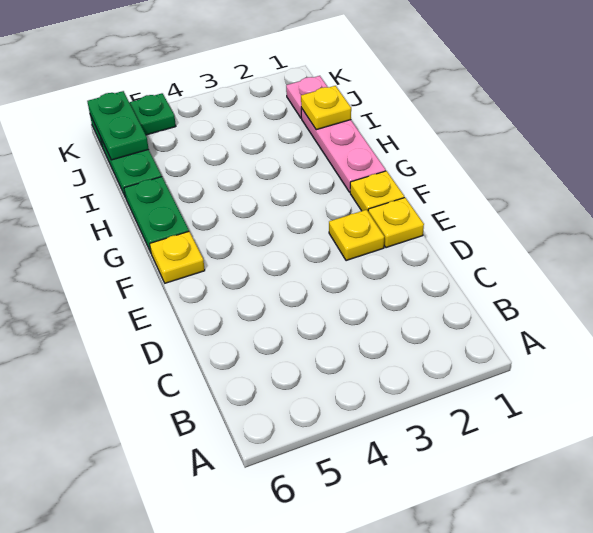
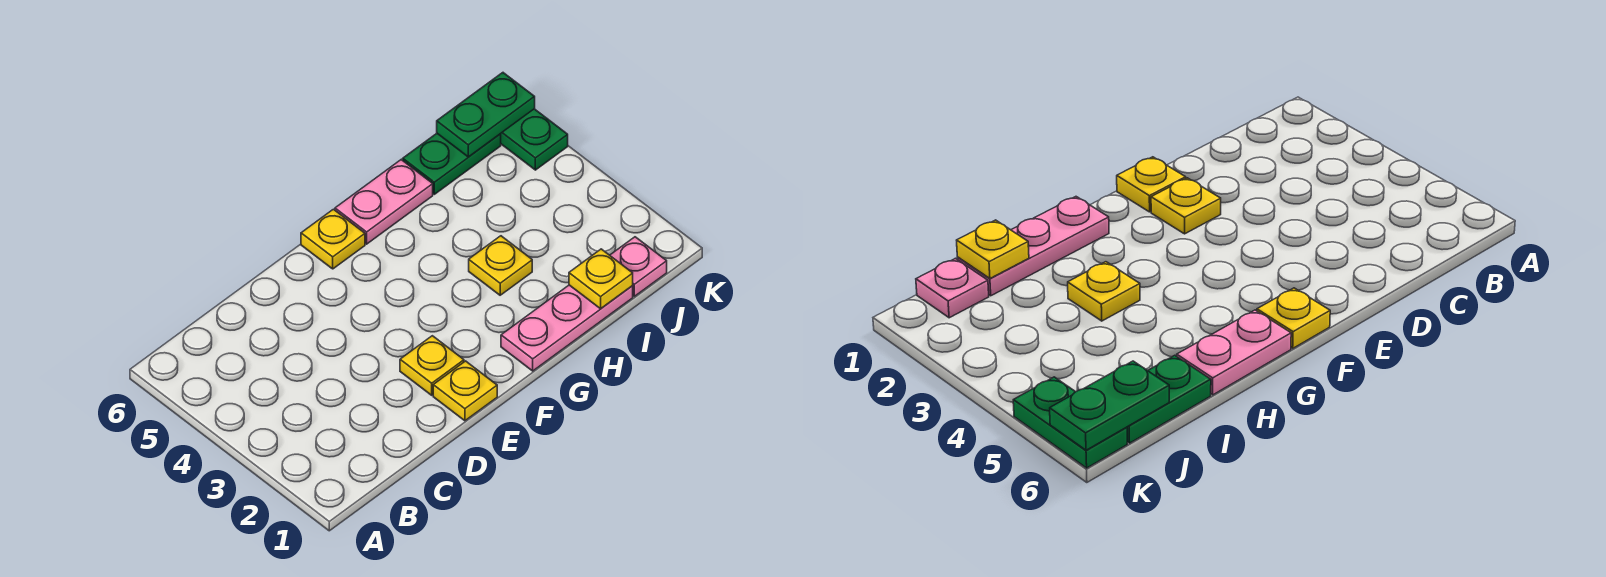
yellow 1x1 plate [350,171,404,211] -> yellow 1x1 plate moved to [469,236,532,295]
green 1x2 plate [124,177,189,252] -> pink 1x2 plate [335,160,433,244]

